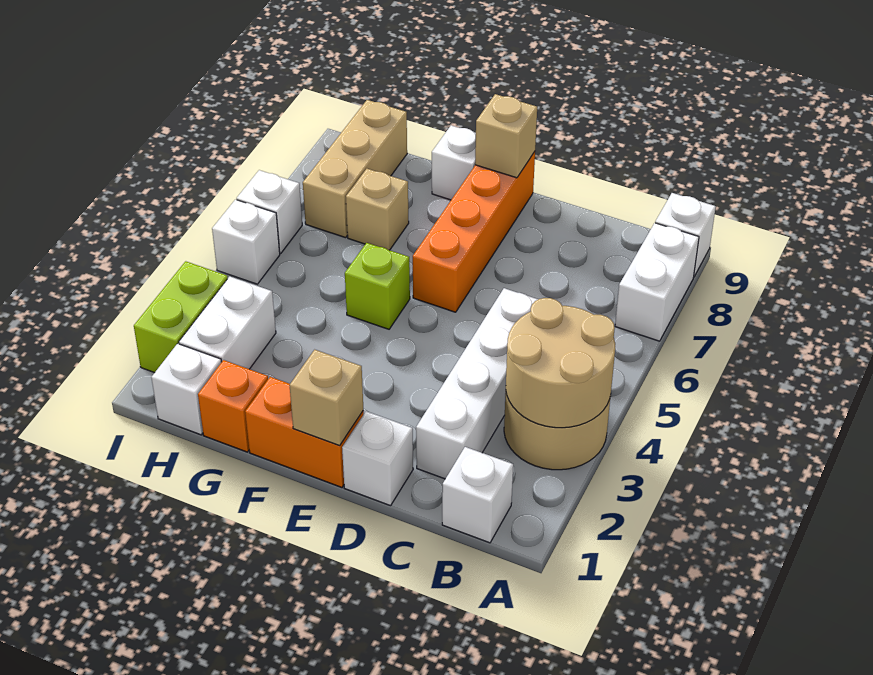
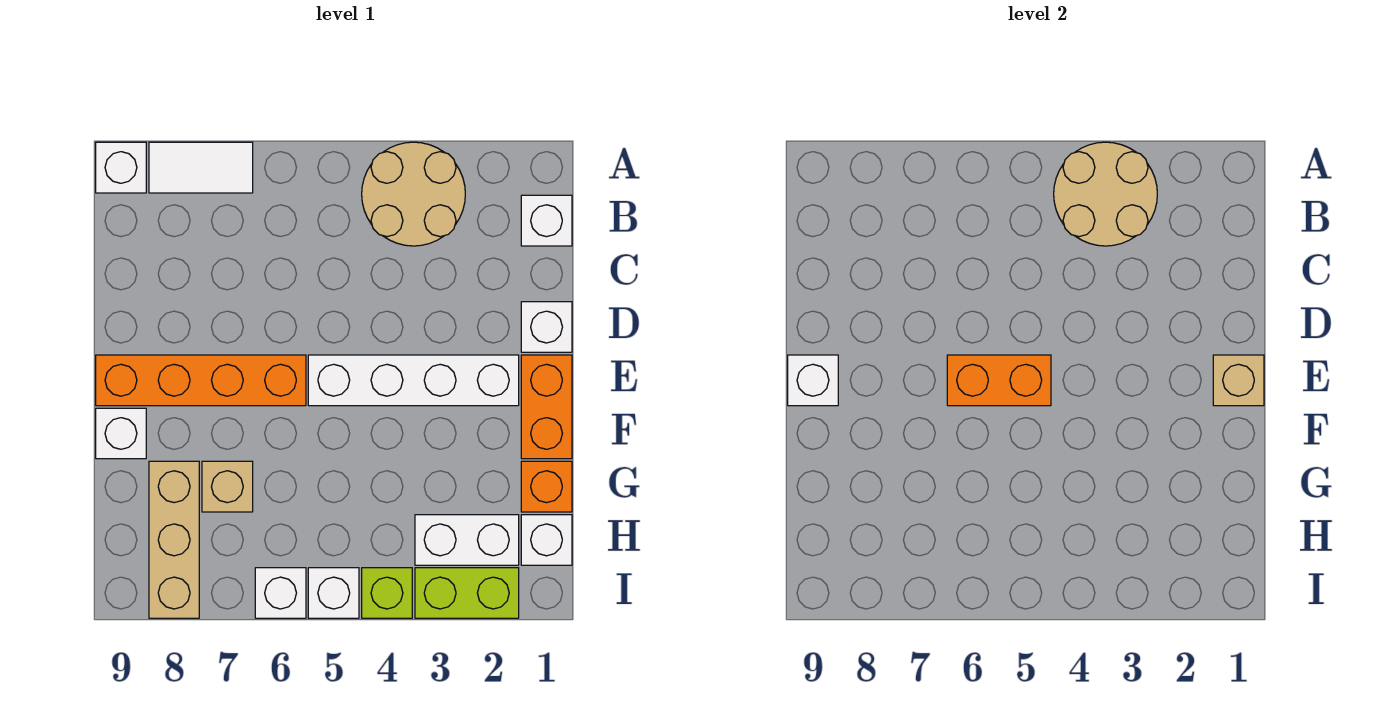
white 1x2 brick [615,223,699,341] -> white 1x2 tile [149,142,253,193]
white 1x4 brick [416,288,538,479] -> white 1x4 brick moved to [308,355,519,406]
none -> orange 1x2 brick [947,355,1051,406]
tan 1x1 brick [475,94,537,178] -> white 1x1 brick [788,355,838,406]
lime 1x1 brick [345,243,410,329] -> lime 1x1 brick moved to [362,568,412,618]
tan 1x3 brick [303,100,407,238] -> tan 1x3 brick turned to [149,461,199,618]

